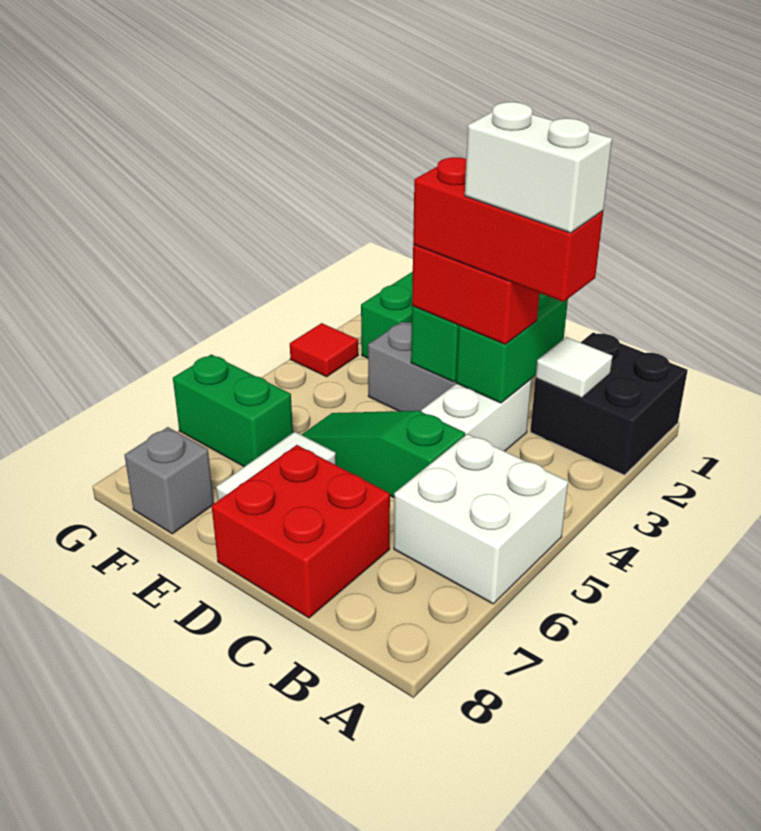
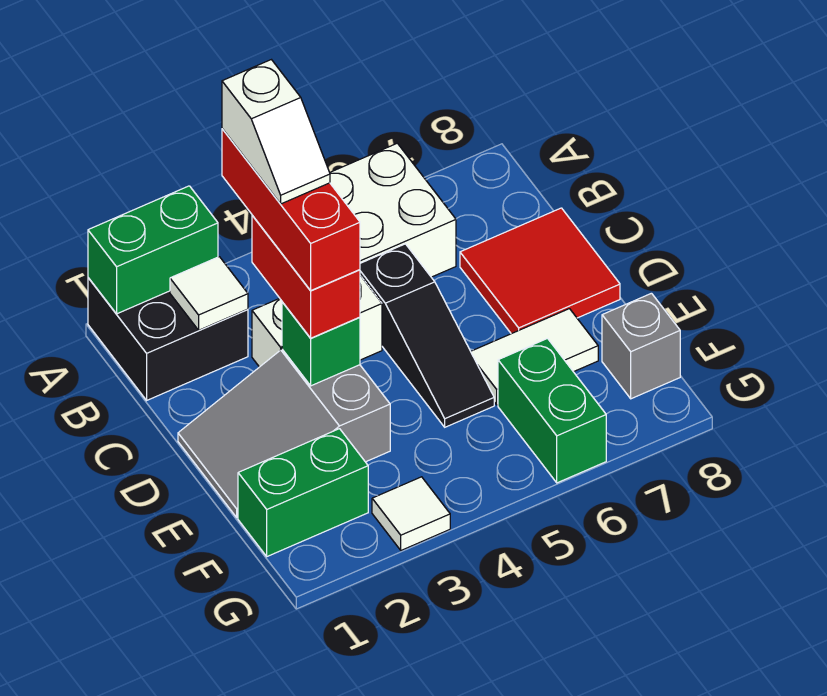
white 1x2 brick [465,102,612,233] -> white 1x2 slope [222,60,330,204]
green 1x2 brick [456,293,568,403] -> green 1x2 brick moved to [88,186,218,314]
green 1x3 slope [302,411,465,498] -> black 1x3 slope [360,244,494,427]
red 2x2 brick [212,445,390,618] -> red 2x2 tile [460,208,620,334]
red 1x1 tile [290,323,358,377] -> white 1x1 tile [372,477,450,550]

